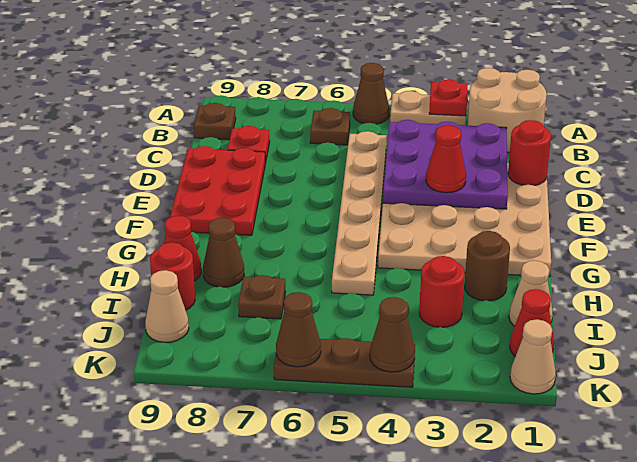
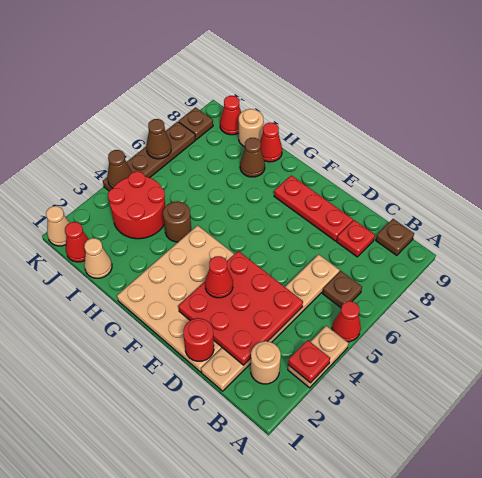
tan 2x2 round brick [467,68,547,152] -> tan 1x1 round brick [251,341,281,384]
brown 1x1 cone [353,63,389,124] -> red 1x1 cone [332,301,361,342]
purple 3x3 plate [383,120,508,209] -> red 3x3 plate [178,251,303,365]
tan 1x6 plate [332,131,387,295] -> tan 1x6 plate turned to [201,254,340,391]
red 2x3 plate [170,146,265,235] -> red 1x3 plate [274,175,353,241]
brown 1x1 round brick [465,231,510,301] -> brown 1x1 round brick moved to [163,201,191,242]
red 1x1 round brick [419,256,465,327] -> red 2x2 round brick [108,172,166,239]
brown 1x1 plate [238,275,286,319] -> brown 1x1 plate moved to [179,107,213,139]
red 1x1 round brick [150,242,195,310] -> tan 1x1 round brick [239,109,263,147]
tan 1x1 cone [145,270,189,342] -> red 1x1 cone [220,96,241,135]
brown 1x3 plate [274,338,415,387] -> brown 1x4 plate [103,122,196,191]

